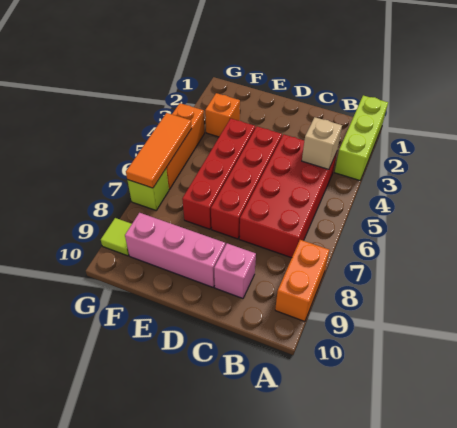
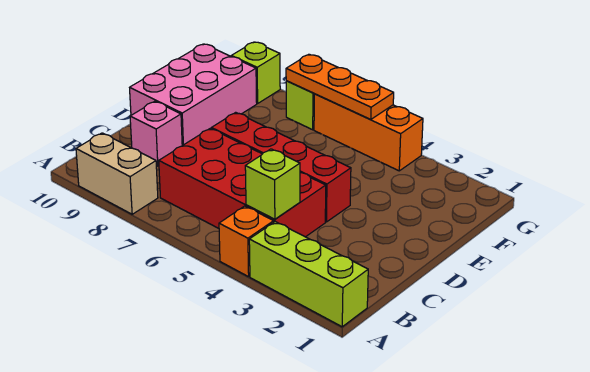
orange 1x2 brick [275,240,329,321] -> tan 1x2 brick [76,133,158,214]
tan 1x1 brick [302,117,342,169] -> lime 1x1 brick [245,149,300,219]
pink 1x3 brick [125,213,225,287] -> pink 2x3 brick [130,44,257,145]
red 1x4 brick [182,118,255,229] -> none
orange 1x1 brick [205,93,240,137] -> orange 1x1 brick moved to [219,206,274,277]
orange 1x3 tile [126,113,192,188] -> orange 1x3 plate [286,54,394,119]
lime 1x1 tile [101,218,132,256] -> lime 1x1 brick [231,42,280,104]

